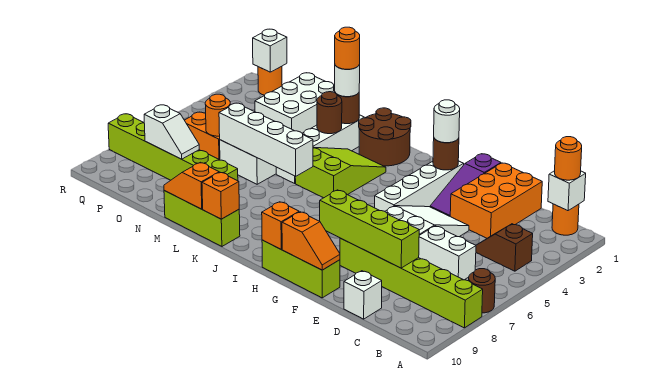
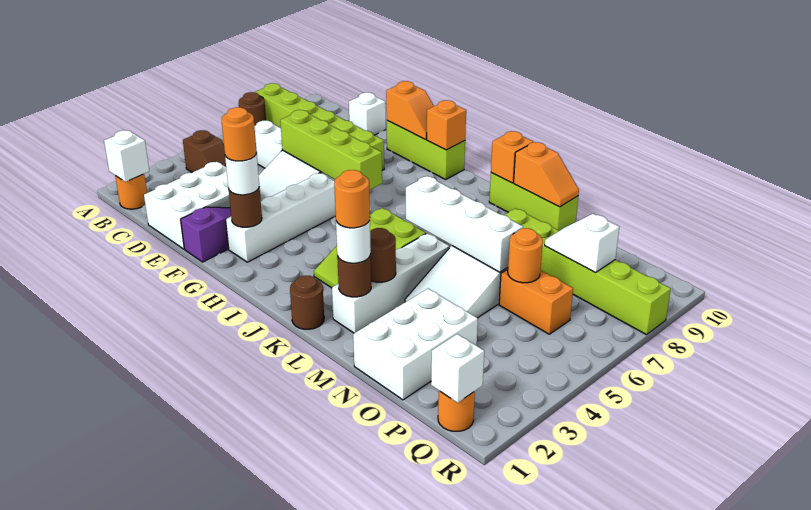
orange 1x1 round brick [555,137,582,180] -> orange 1x1 round brick moved to [222,107,257,161]
orange 2x3 brick [450,163,542,238] -> white 2x3 brick [144,162,230,249]
lime 1x4 brick [320,190,419,268] -> lime 1x4 brick moved to [280,110,382,190]
orange 1x2 slope [282,212,340,270] -> orange 1x2 slope turned to [386,81,434,140]
brown 2x2 round brick [359,108,411,166] -> brown 1x1 round brick [290,276,324,329]

